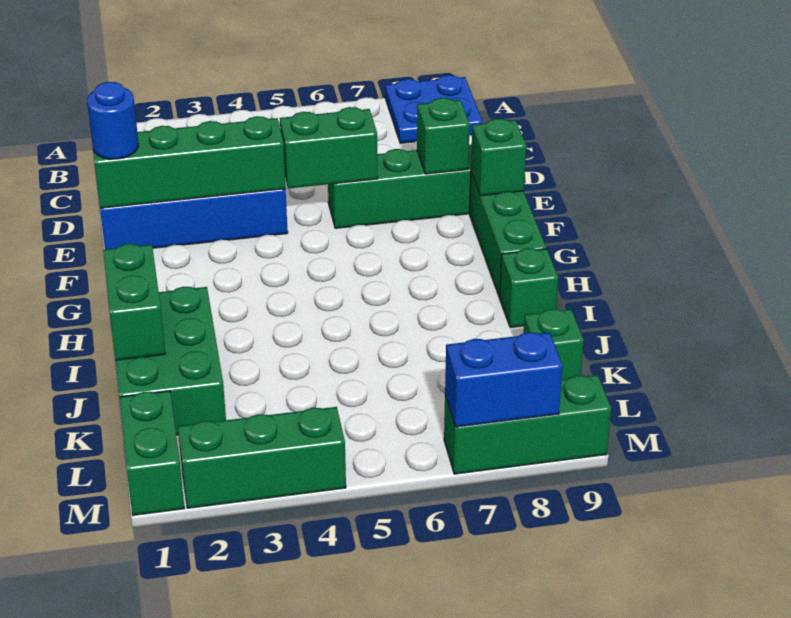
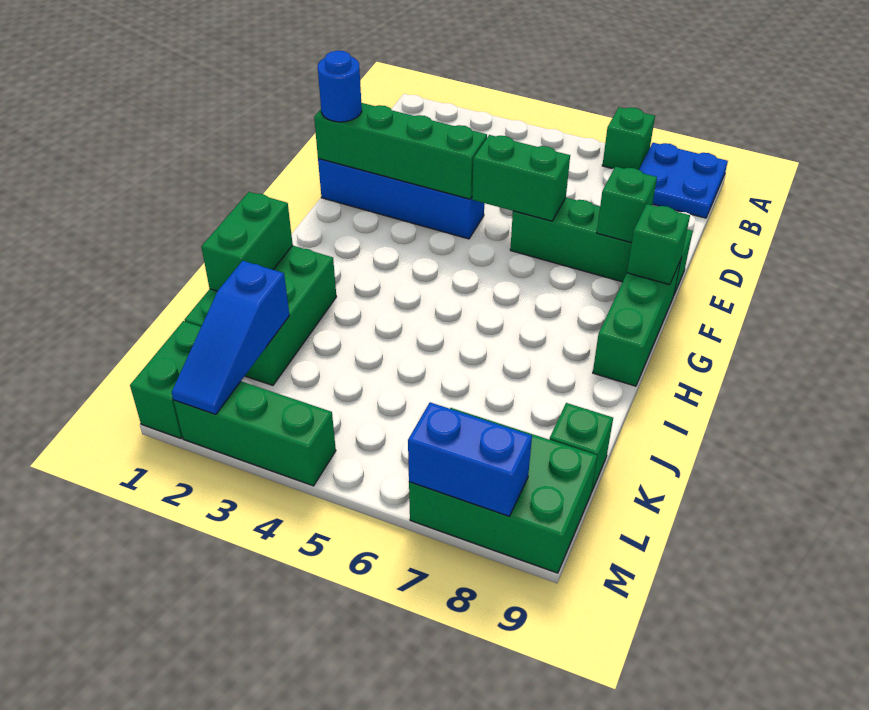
green 1x1 brick [500,248,558,328] -> green 1x1 brick moved to [602,107,655,170]
none -> blue 1x3 slope [172,261,290,414]
green 1x3 brick [444,375,611,474] -> green 2x3 brick [409,408,597,573]

